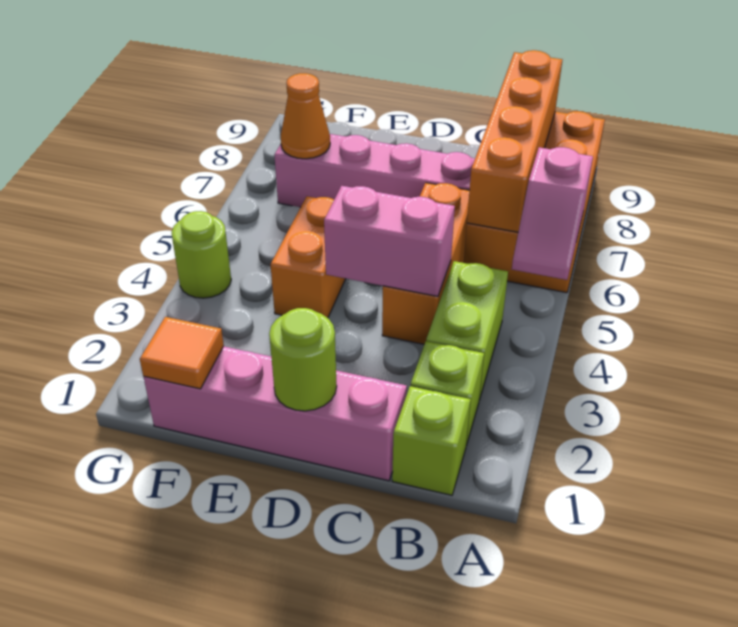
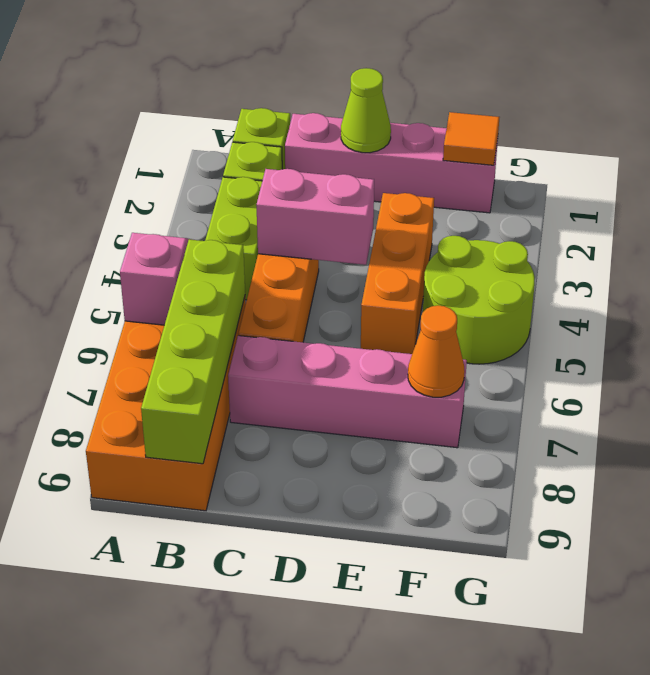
orange 1x4 brick [467,50,562,232] -> lime 1x4 brick [141,239,245,464]
lime 1x1 round brick [269,308,337,411] -> lime 1x1 cone [341,68,391,153]
orange 1x2 brick [270,196,346,318] -> orange 1x3 brick [361,193,434,354]
lime 1x1 round brick [172,211,231,298] -> lime 2x2 round brick [423,236,535,364]

